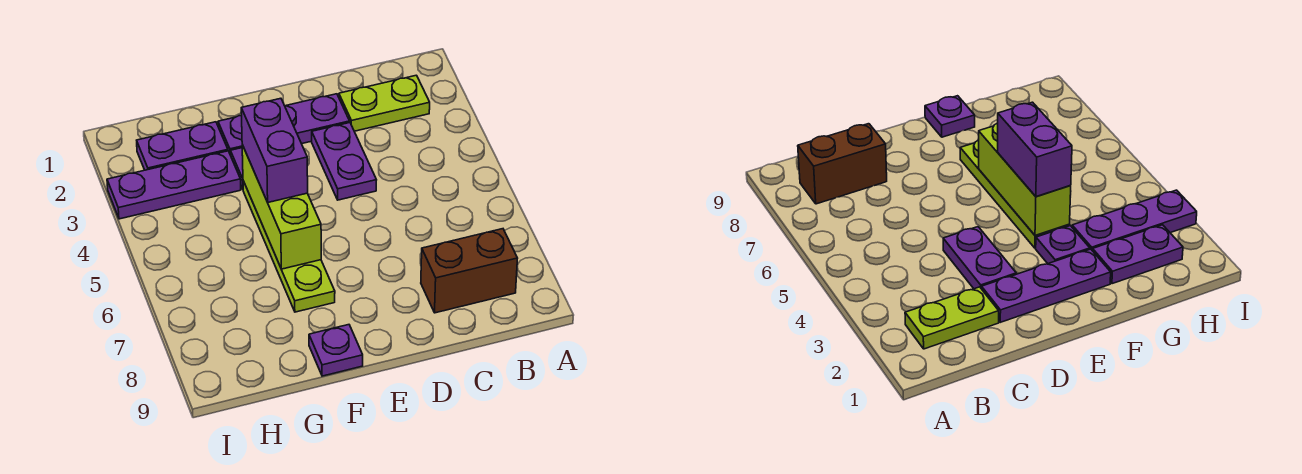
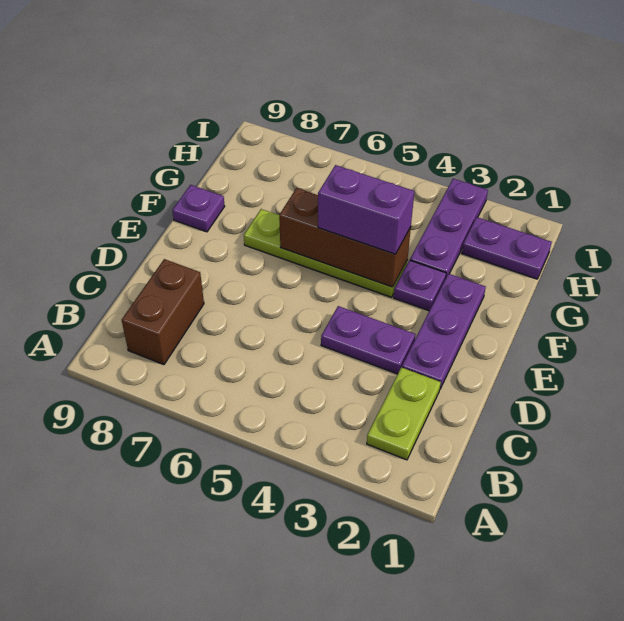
lime 1x3 brick [242,145,321,269] -> brown 1x3 brick [279,188,411,287]
purple 1x2 plate [137,122,228,170] -> purple 1x2 plate turned to [462,217,552,279]

